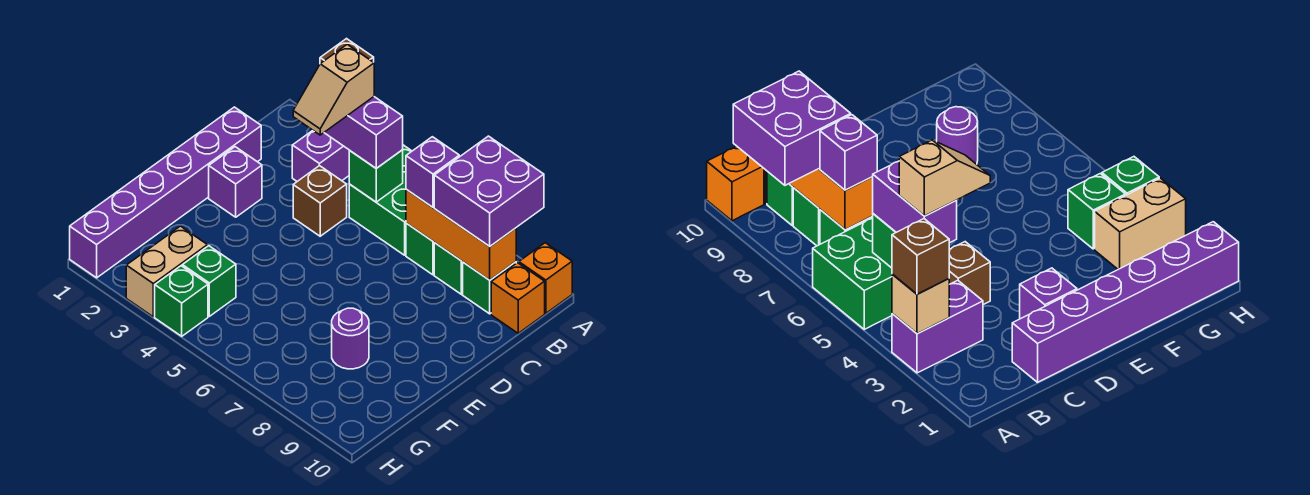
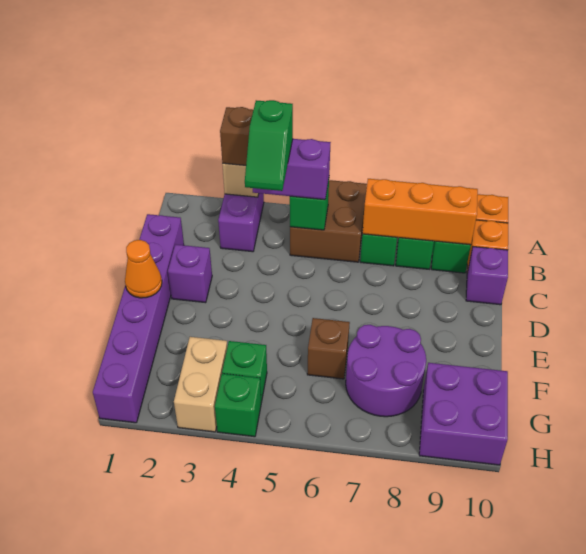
green 2x2 brick [349,145,412,255] -> brown 2x2 brick [290,180,367,262]
purple 2x2 brick [434,136,544,246] -> purple 2x2 brick moved to [419,363,508,465]
tan 1x2 slope [293,44,374,135] -> green 1x2 slope [245,100,293,191]
purple 1x1 brick [406,137,459,207] -> purple 1x1 brick moved to [466,247,508,305]
brown 1x1 brick [293,166,347,236] -> brown 1x1 brick moved to [307,318,350,379]
none -> orange 1x1 cone [125,240,162,298]
purple 1x1 round brick [332,308,369,369] -> purple 2x2 round brick [346,325,426,417]

